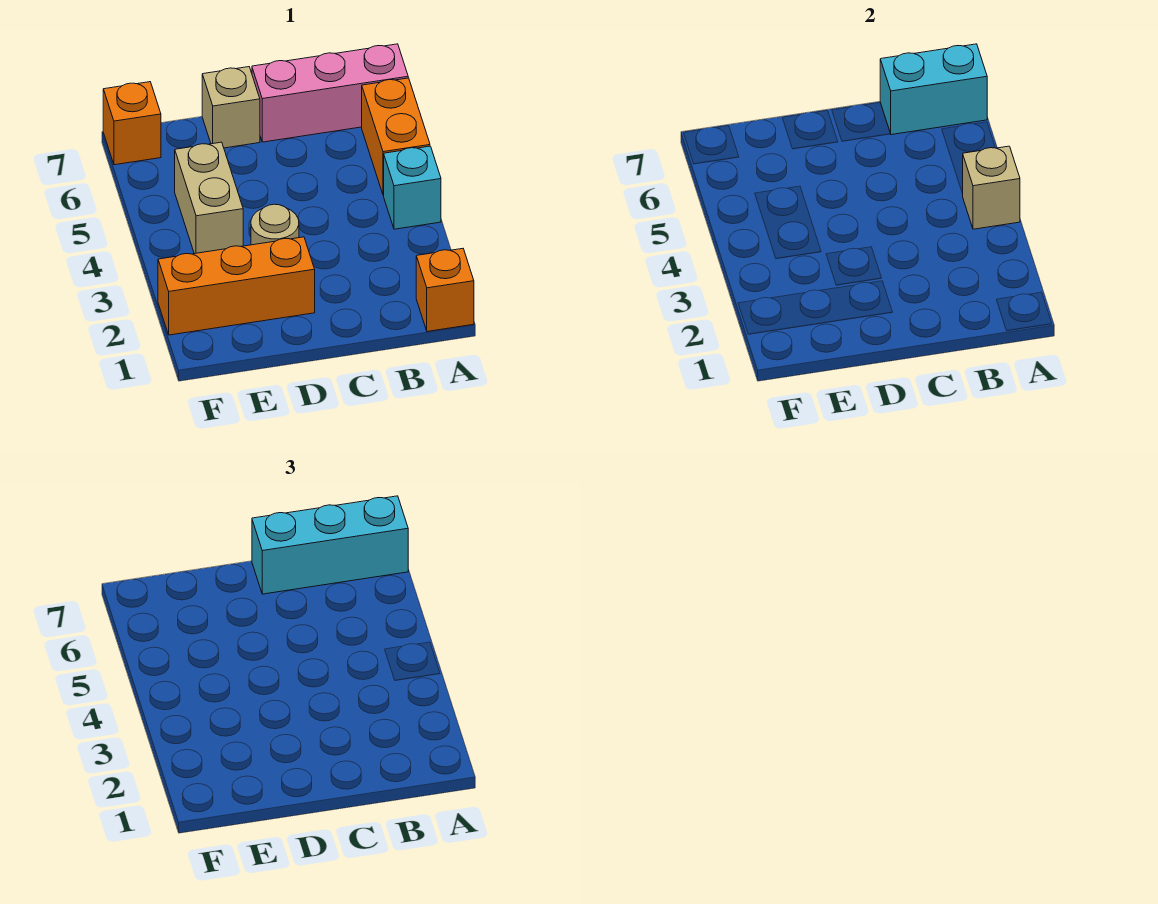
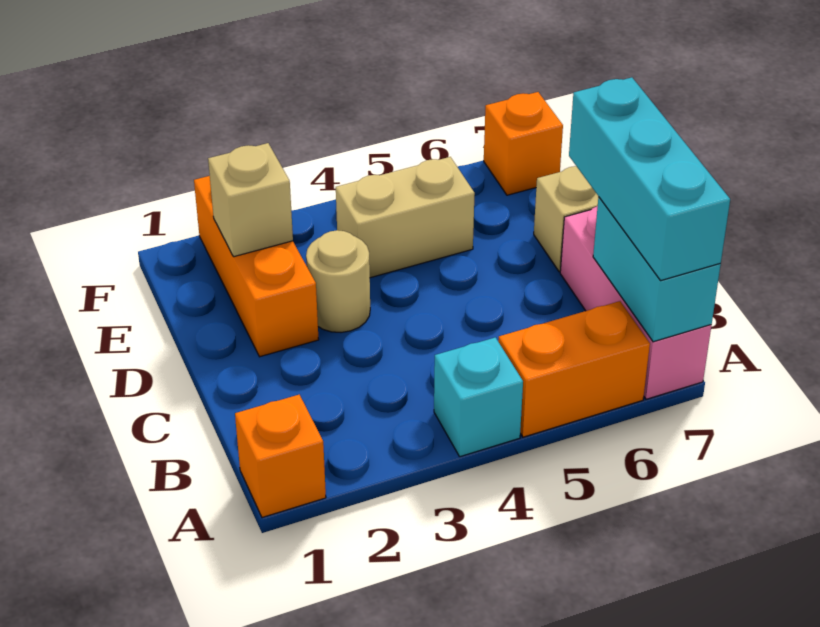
tan 1x1 brick [962,146,1020,229] -> tan 1x1 brick moved to [208,143,293,257]

